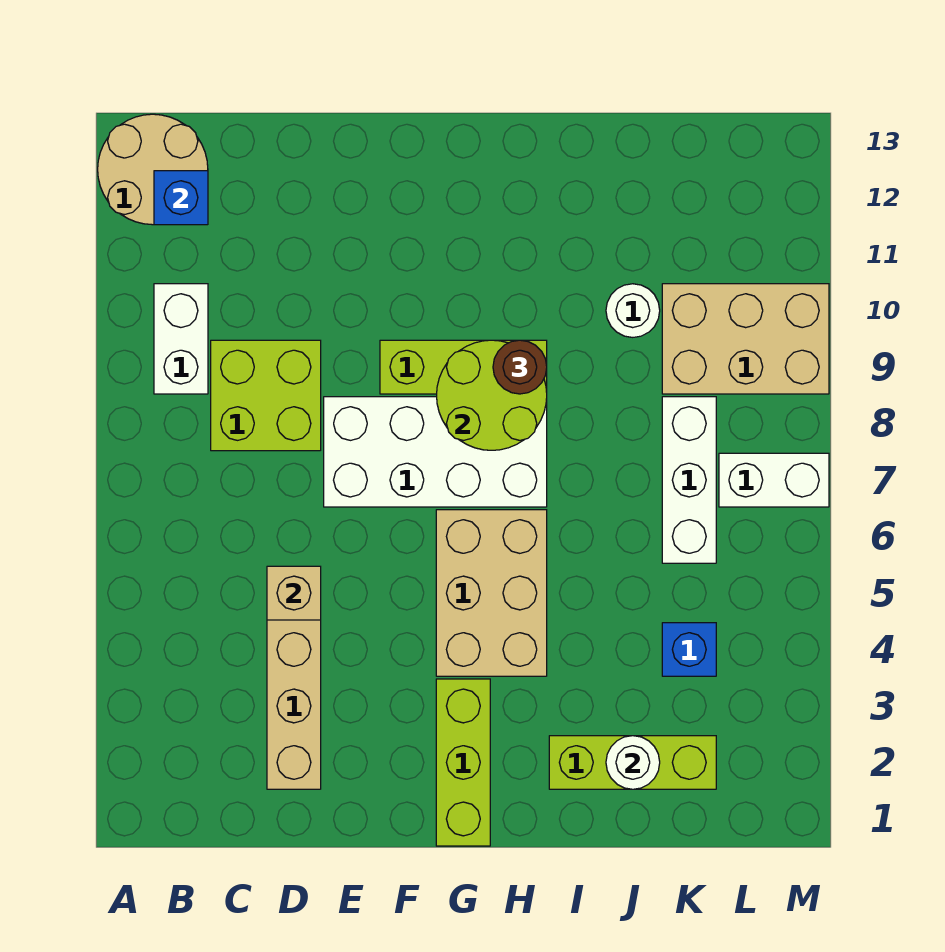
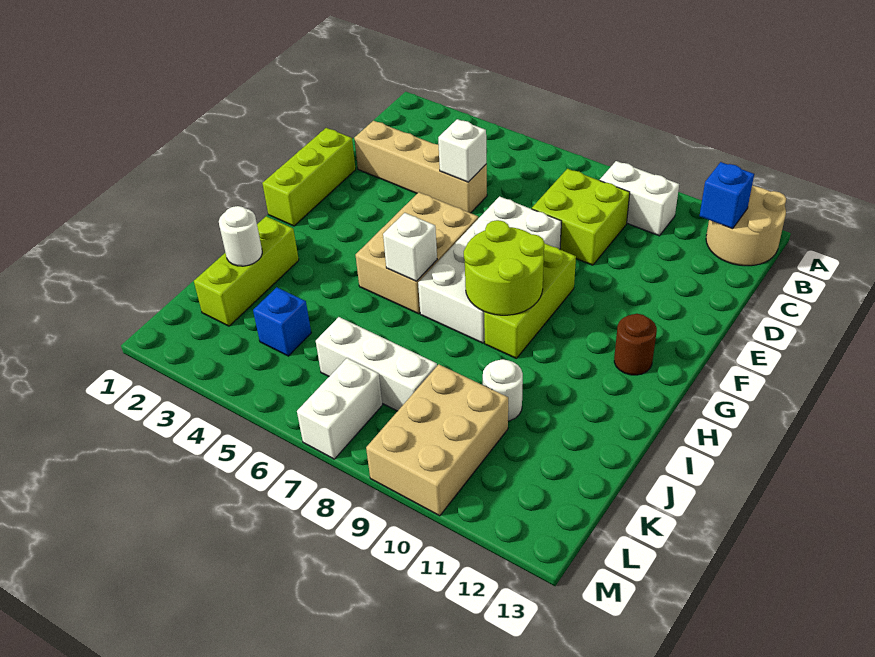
tan 1x1 brick [267,566,321,620] -> white 1x1 brick [438,119,486,182]
lime 1x3 brick [436,679,490,846] -> lime 1x3 brick turned to [262,128,356,226]
tan 2x3 brick [436,510,547,676] -> tan 2x3 brick turned to [356,192,478,314]
none -> white 1x1 brick [383,213,437,281]
brown 1x1 round brick [493,340,547,394] -> brown 1x1 round brick moved to [614,314,657,375]

